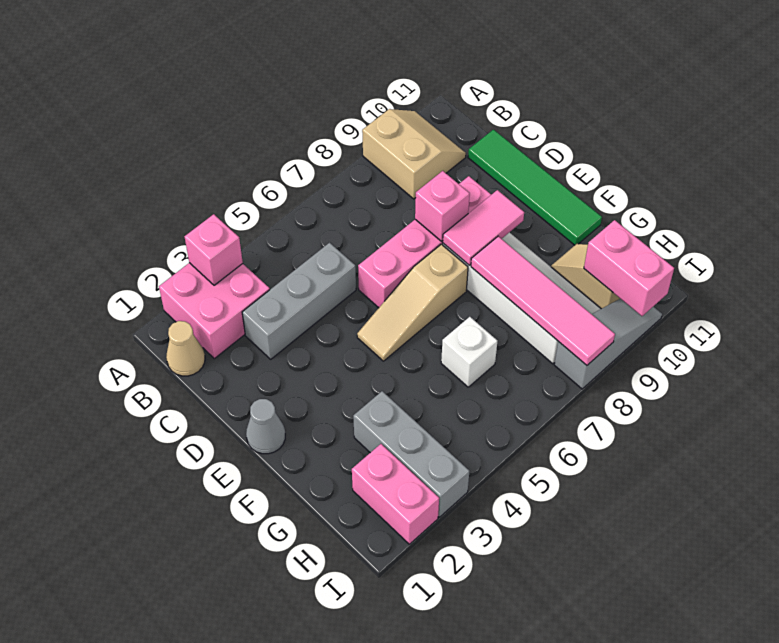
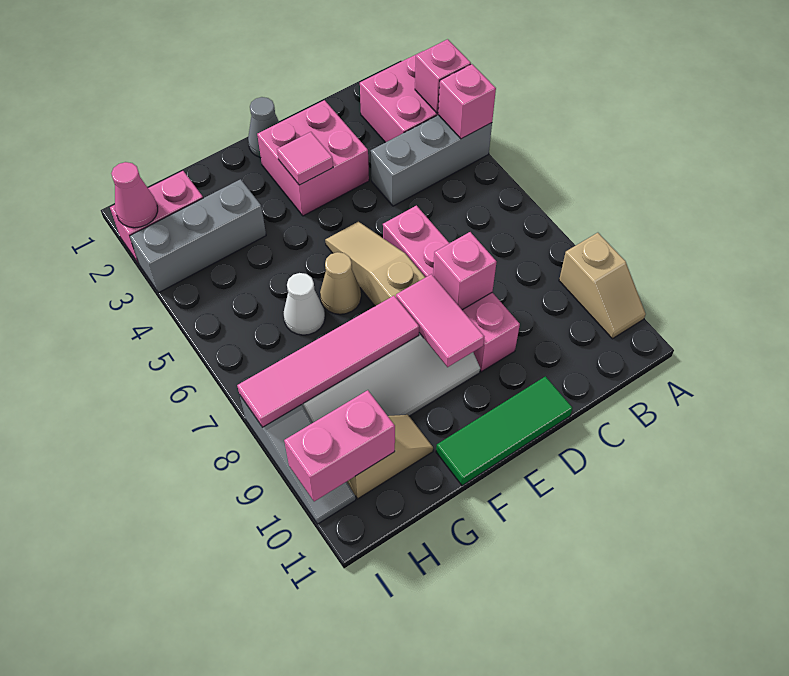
none -> pink 1x1 brick [438,64,496,139]
tan 2x2 slope [362,109,466,199] -> tan 1x2 slope [559,233,646,339]
tan 1x1 cone [166,321,205,376] -> tan 1x1 cone moved to [320,252,361,314]
grey 1x3 brick [242,243,356,359] -> grey 1x3 brick turned to [371,115,492,206]
green 1x4 tile [468,130,602,245] -> green 1x3 tile [436,376,572,486]
none -> pink 2x2 brick [257,100,369,216]
none -> pink 1x1 tile [277,132,333,185]
white 1x1 brick [441,317,497,387] -> white 1x1 cone [283,273,325,335]
none -> pink 1x1 cone [111,162,158,228]

